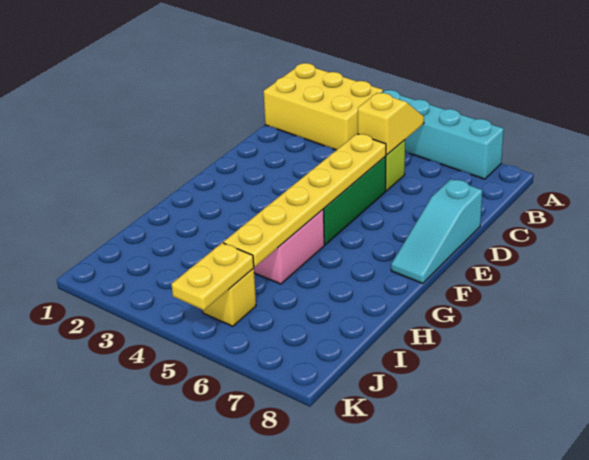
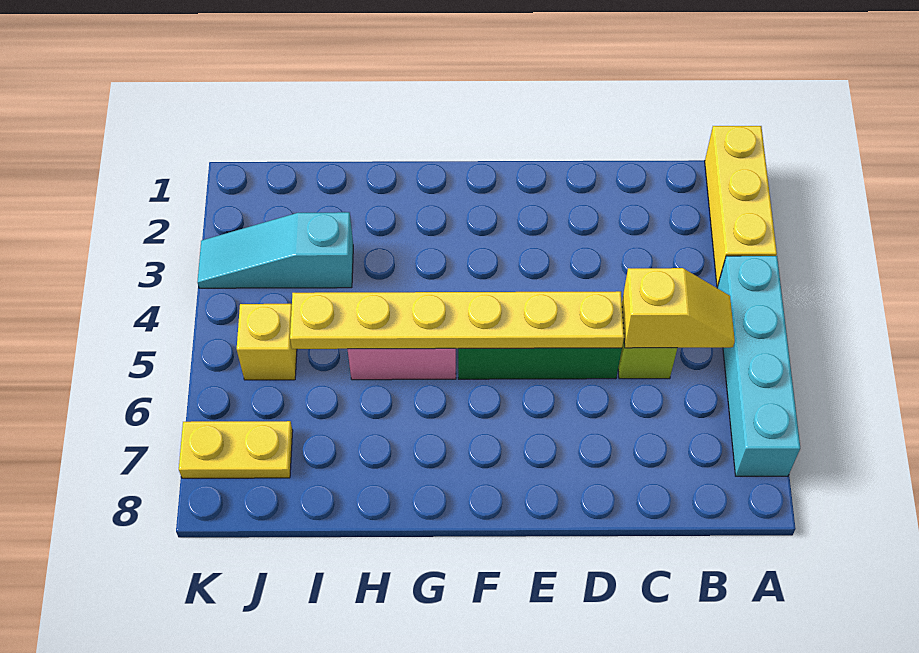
yellow 2x3 brick [264,63,383,150] -> yellow 1x3 brick [705,126,777,287]
cyan 1x3 slope [391,179,482,284] -> cyan 1x3 slope moved to [197,212,353,288]
yellow 1x2 plate [171,243,254,310] -> yellow 1x2 plate moved to [179,421,293,478]

